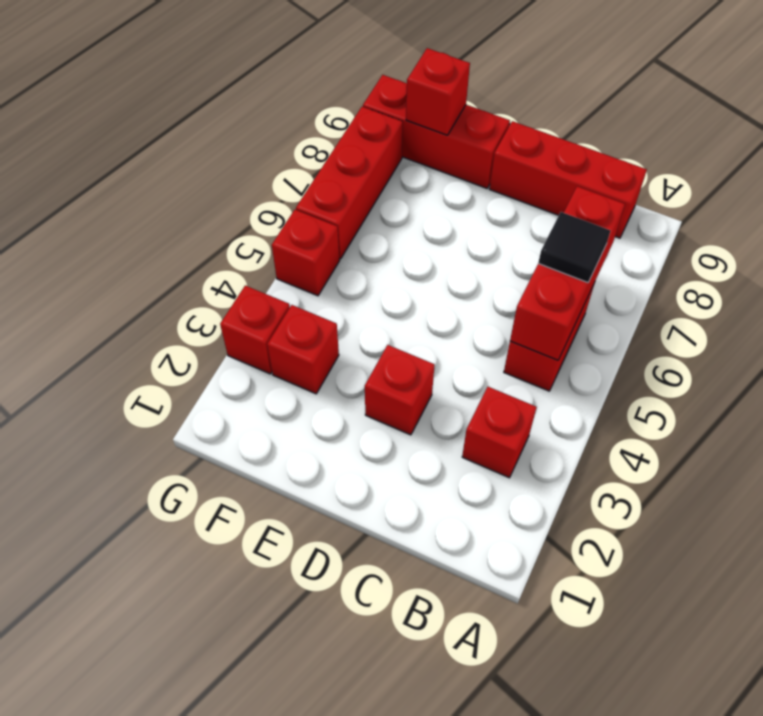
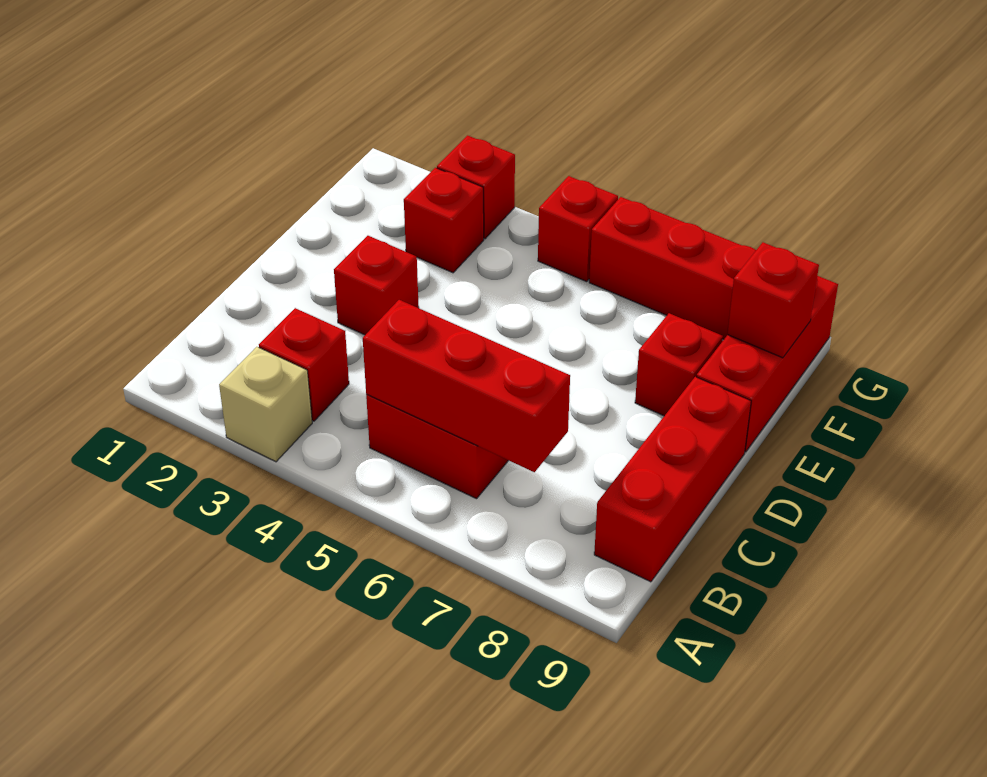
none -> tan 1x1 brick [219,347,312,462]
black 1x1 tile [538,212,610,282] -> none
none -> red 1x1 brick [635,313,723,416]

